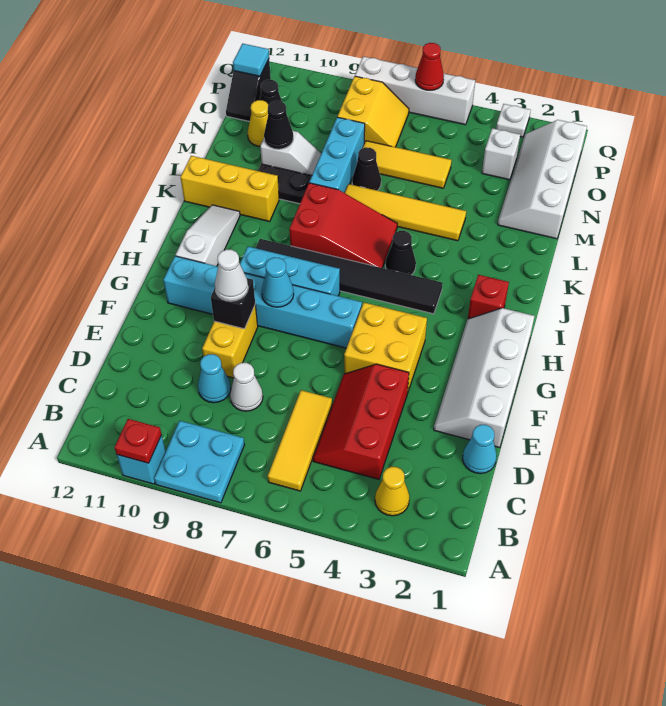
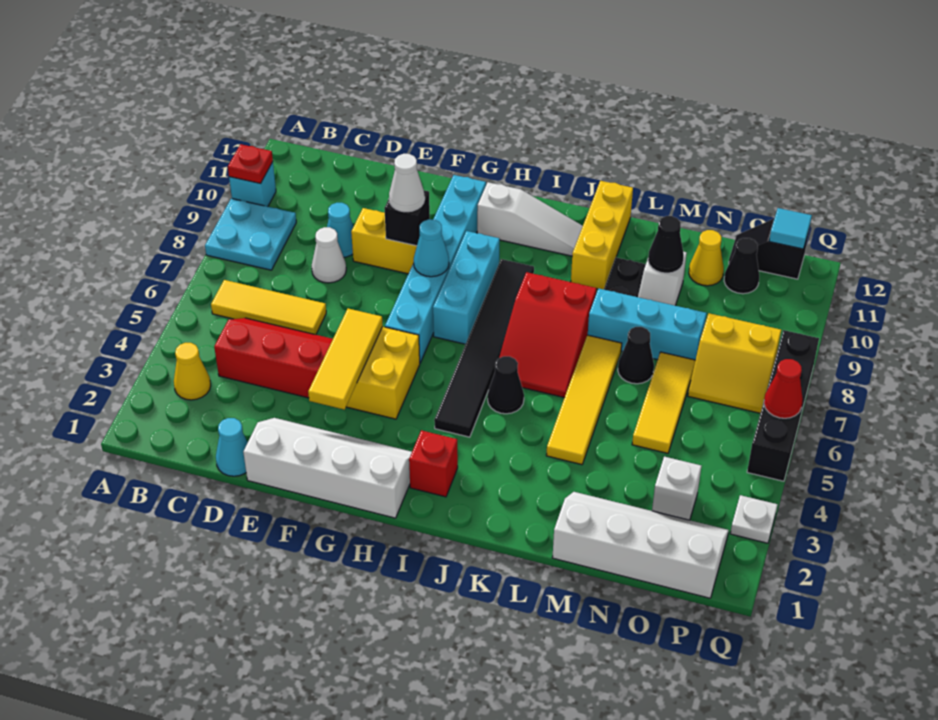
none -> yellow 1x3 tile [308,309,383,410]
white 1x4 brick [355,56,475,125] -> black 1x4 brick [747,330,819,481]

